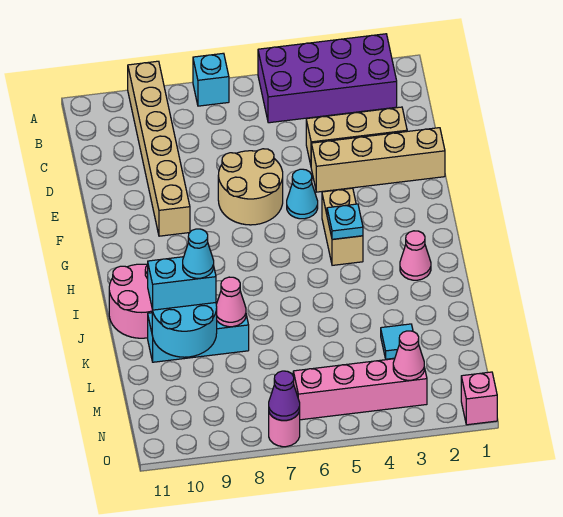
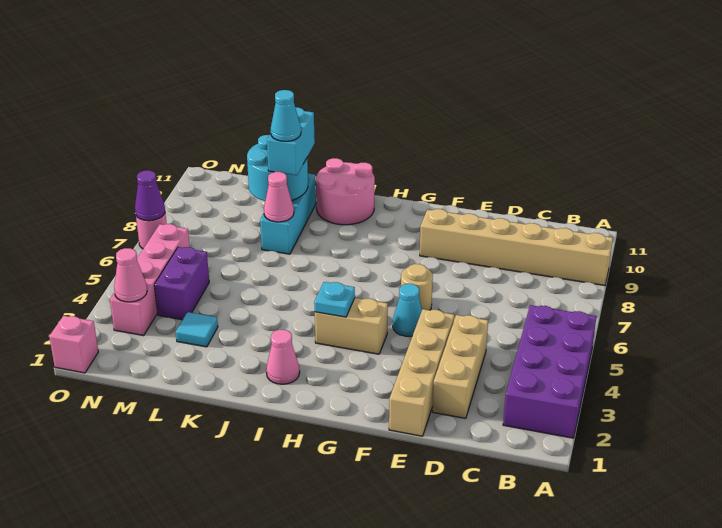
cyan 1x1 brick [193,53,229,106] -> none
tan 2x2 round brick [218,149,283,225] -> tan 1x1 round brick [401,264,433,310]
none -> purple 1x2 brick [154,247,209,320]

